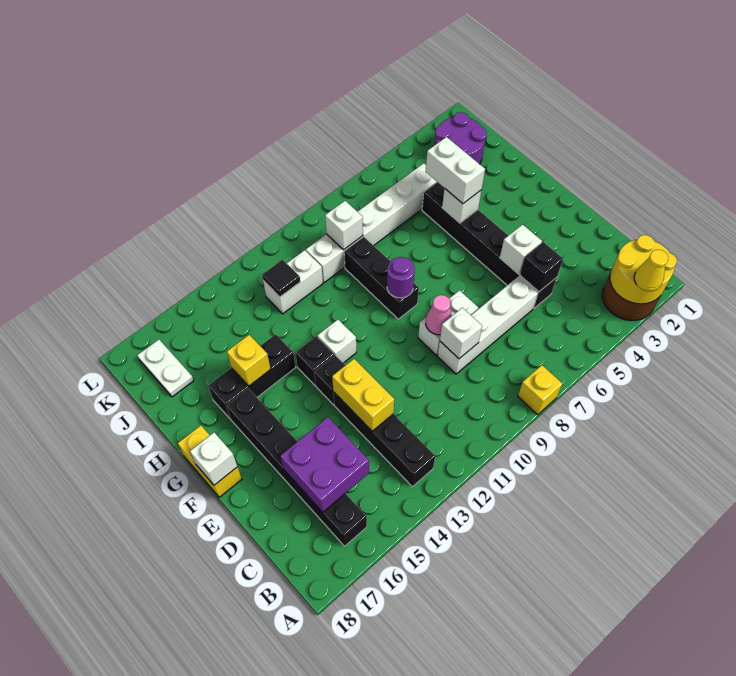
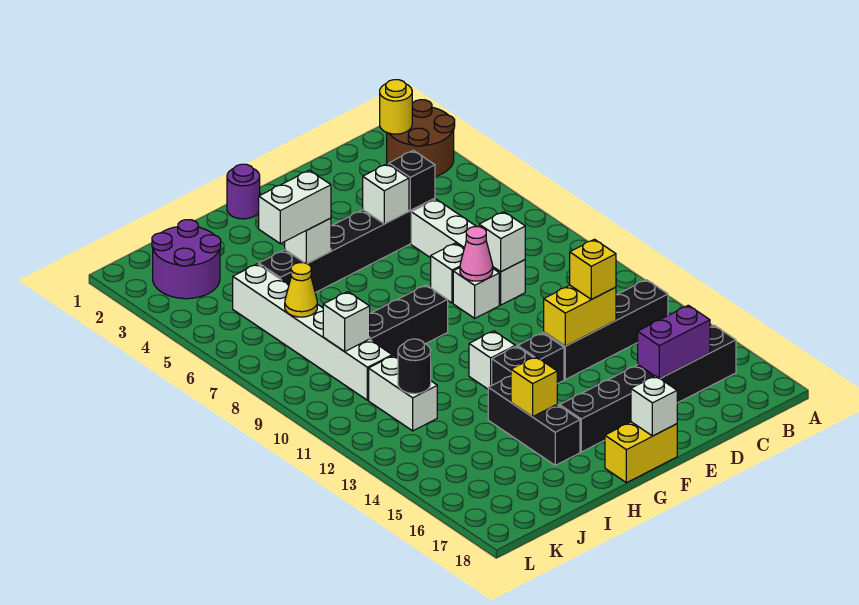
yellow 2x2 round brick [610,235,677,304] -> yellow 1x1 round brick [380,80,412,134]
yellow 1x1 cone [634,250,668,291] -> yellow 1x1 cone moved to [285,263,317,317]
yellow 1x1 brick [518,365,563,415] -> yellow 1x1 brick moved to [570,239,616,299]
purple 2x2 brick [280,417,369,512] -> purple 1x2 brick [638,305,710,378]
purple 1x1 round brick [387,257,415,298] -> purple 1x1 round brick moved to [227,164,260,219]
black 1x1 tile [262,260,300,297] -> black 1x1 round brick [398,339,431,394]
white 1x2 plate [137,340,194,397] -> none

